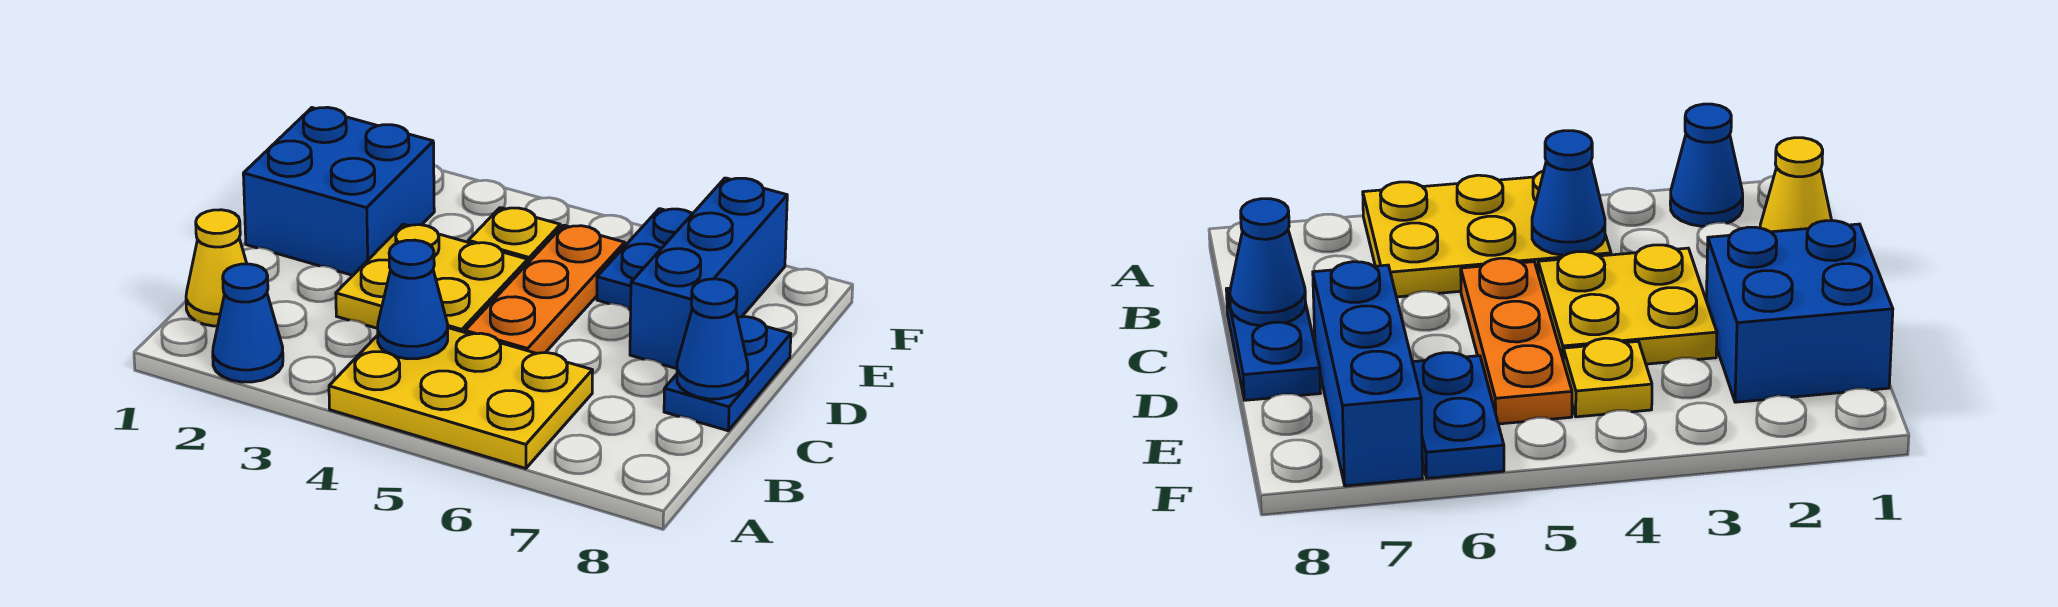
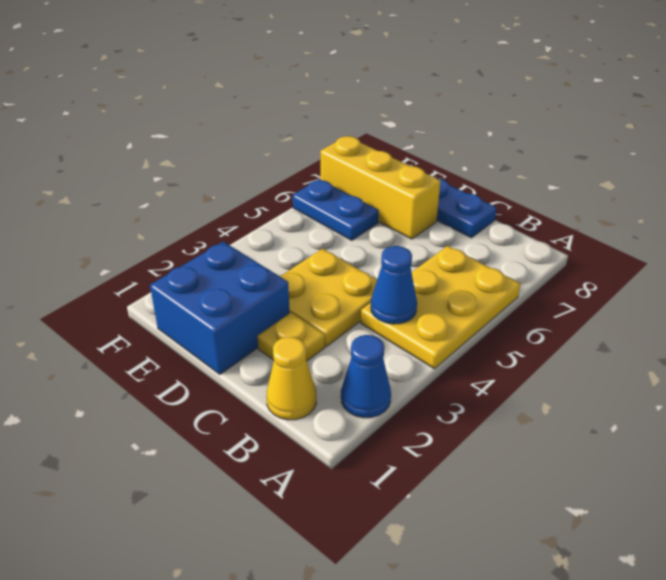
orange 1x3 plate [465,225,625,353] -> none
blue 1x1 cone [677,279,748,399] -> none
blue 1x3 brick [630,178,787,369] -> yellow 1x3 brick [320,136,440,239]
yellow 1x1 plate [468,208,560,263] -> yellow 1x1 plate moved to [258,313,325,361]

